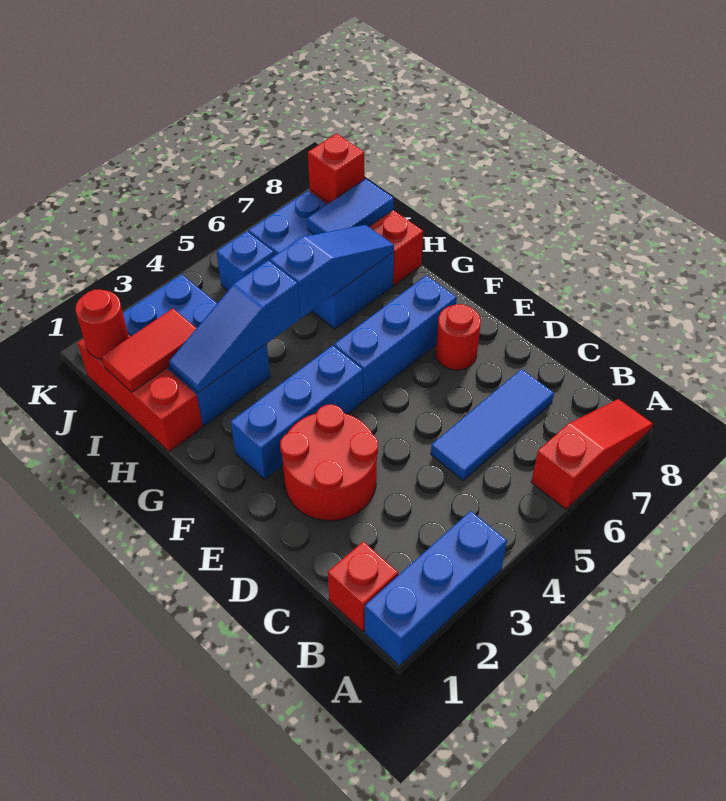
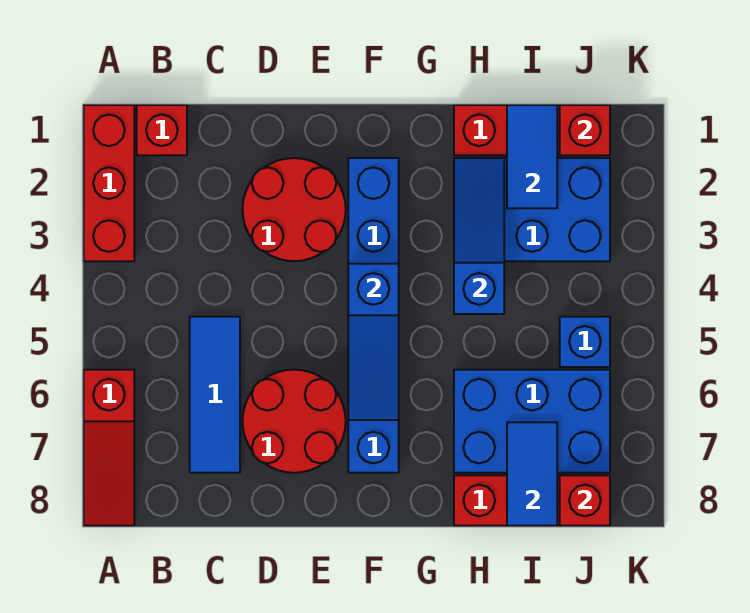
blue 1x3 brick [365,511,507,666] -> red 1x3 brick [84,105,134,261]
red 1x1 round brick [436,304,481,370] -> red 2x2 round brick [243,370,346,473]
blue 1x3 slope [270,225,394,318] -> blue 1x3 slope moved to [348,264,399,420]
red 1x2 tile [102,309,196,392] -> blue 1x2 tile [507,105,557,208]
red 1x1 round brick [75,290,129,359] -> red 1x1 brick [560,105,610,155]

